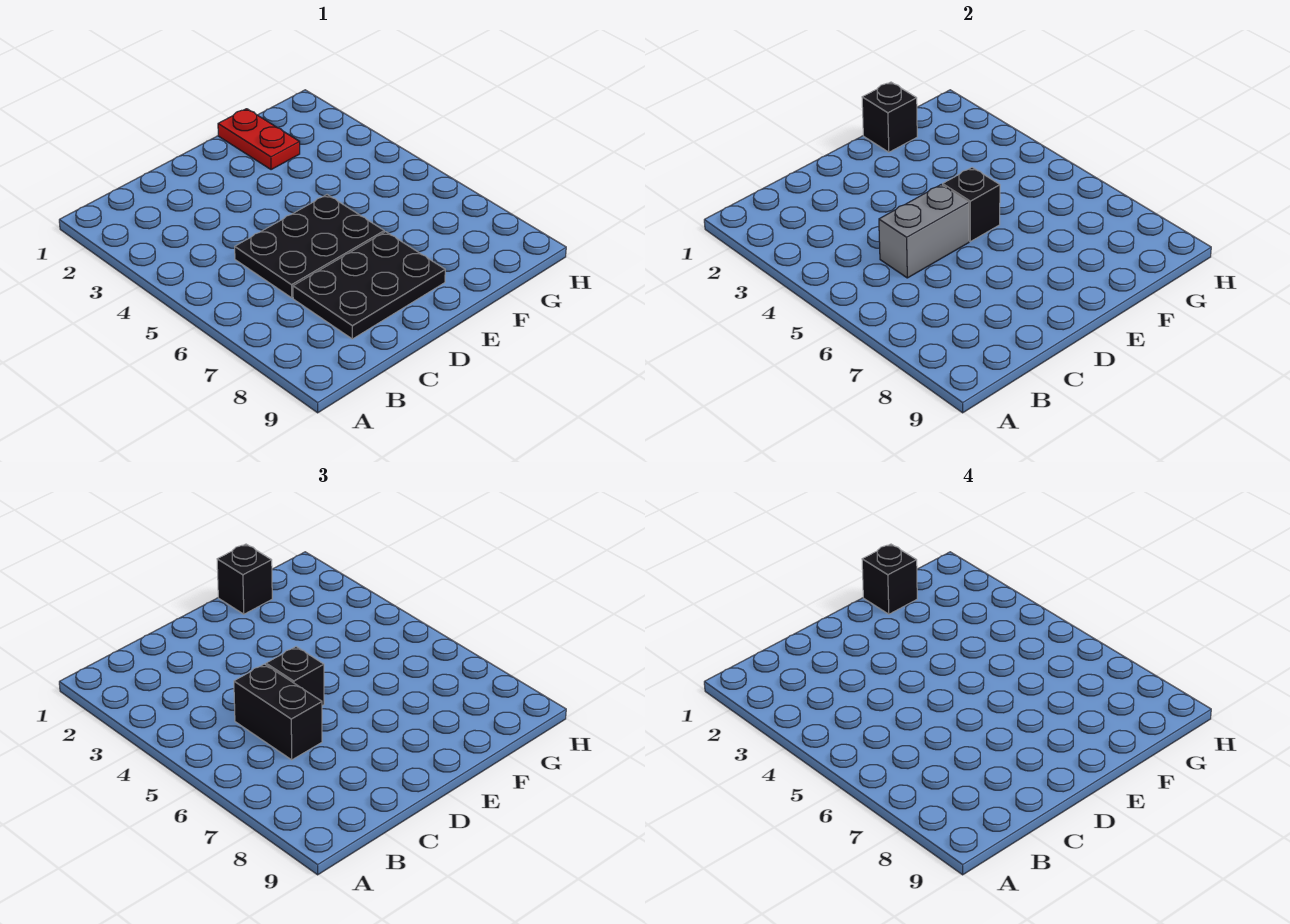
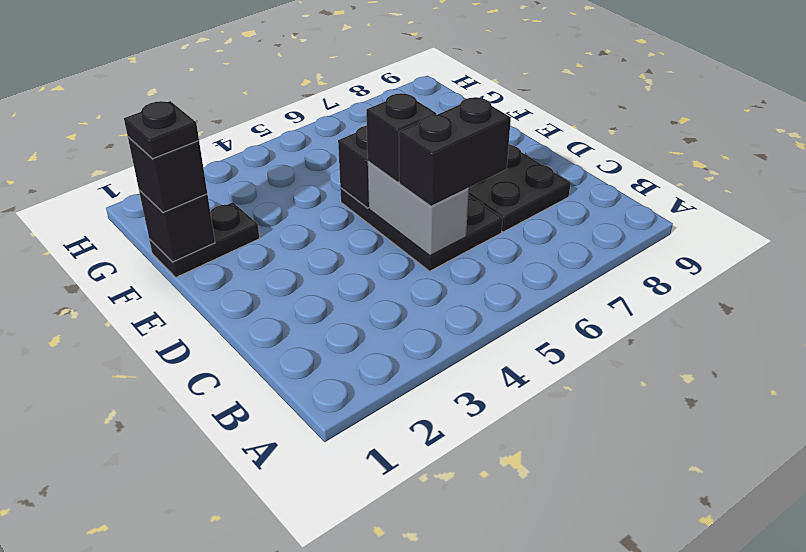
red 1x2 plate [218,109,300,170] -> black 1x2 plate [149,202,259,277]
black 1x1 brick [862,544,917,614] -> black 1x1 plate [124,101,199,159]

